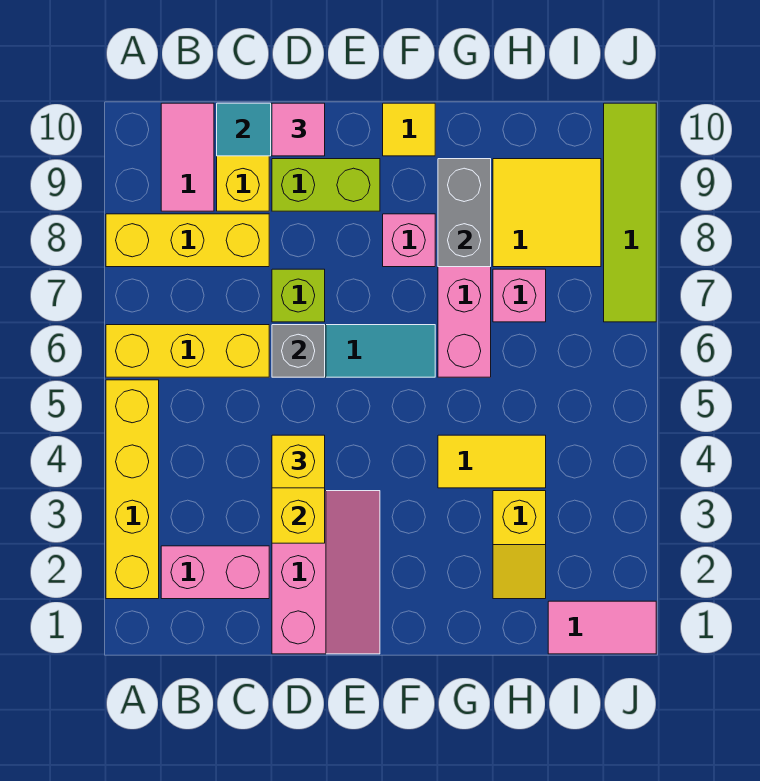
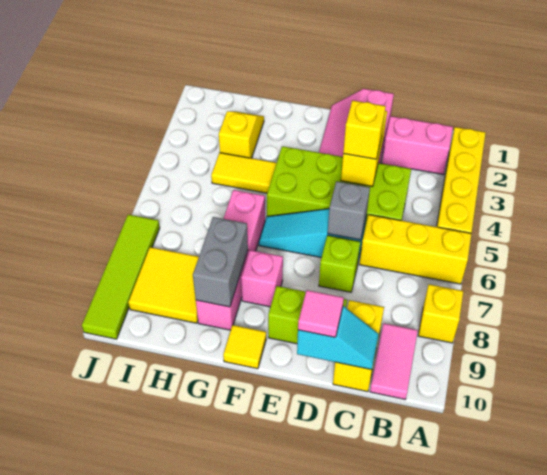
yellow 1x3 brick [106,214,269,267] -> yellow 1x1 brick [418,284,463,343]
none -> lime 2x4 brick [267,146,411,227]
pink 1x1 brick [493,269,546,322] -> none
pink 1x2 tile [548,601,656,654] -> none

